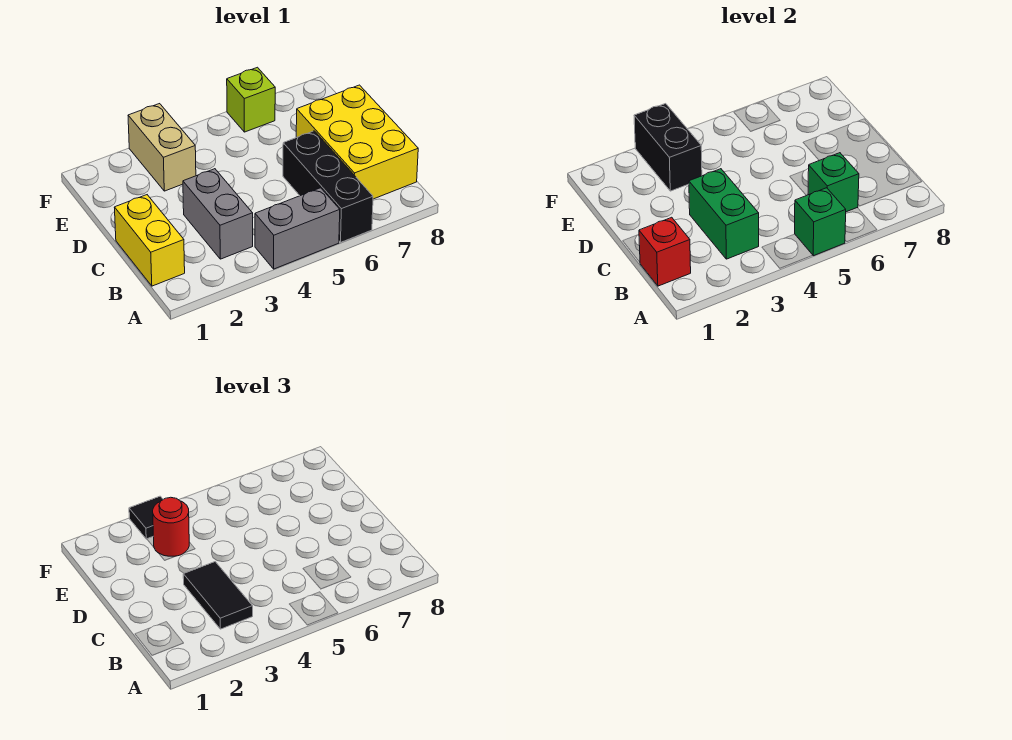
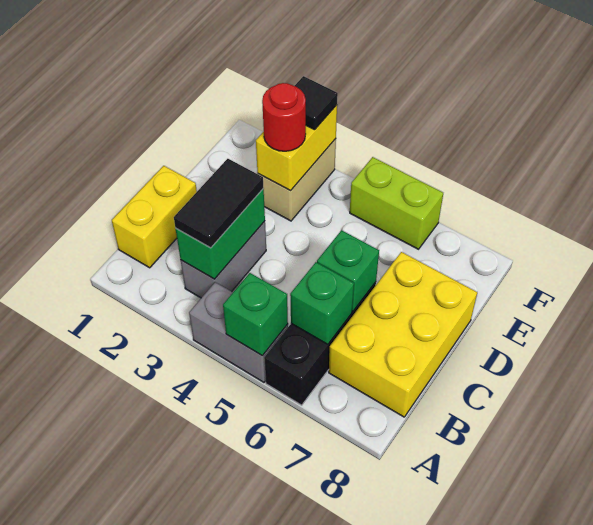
red 1x1 brick [639,217,691,286] -> none
none -> green 1x1 brick [317,230,379,311]
black 1x2 brick [634,104,702,191] -> yellow 1x2 brick [256,105,337,191]
lime 1x1 brick [227,67,275,132] -> lime 1x2 brick [350,157,443,249]

